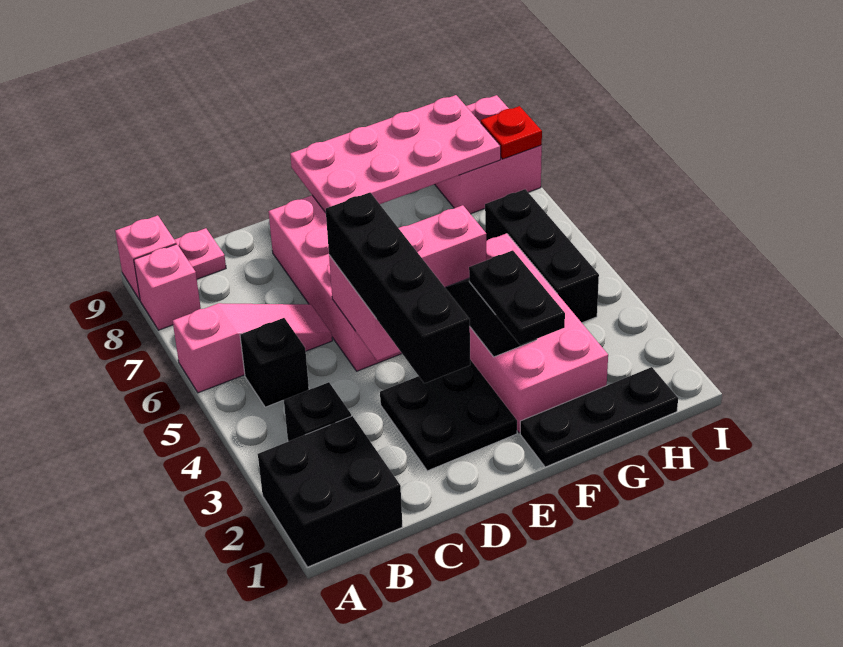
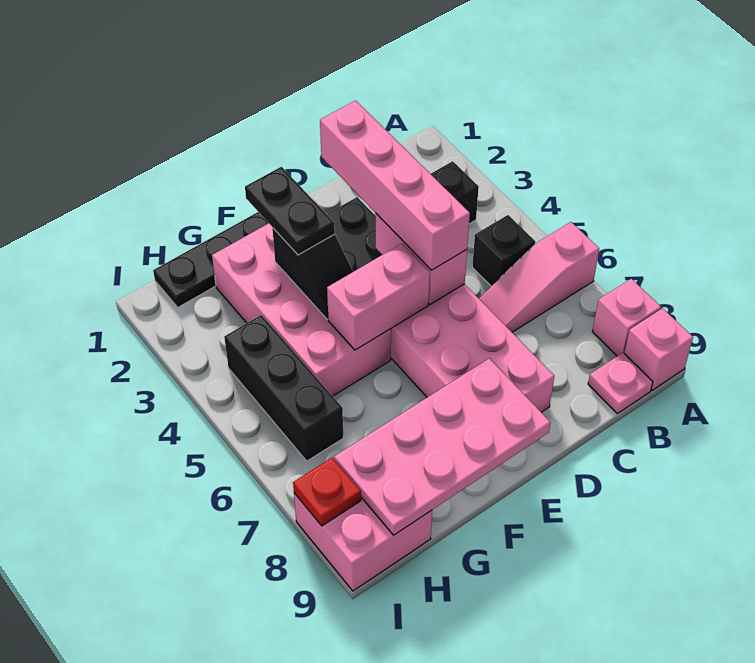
black 2x2 brick [258,416,402,567] -> none
black 1x4 brick [326,193,470,384] -> pink 1x4 brick [320,100,470,270]

